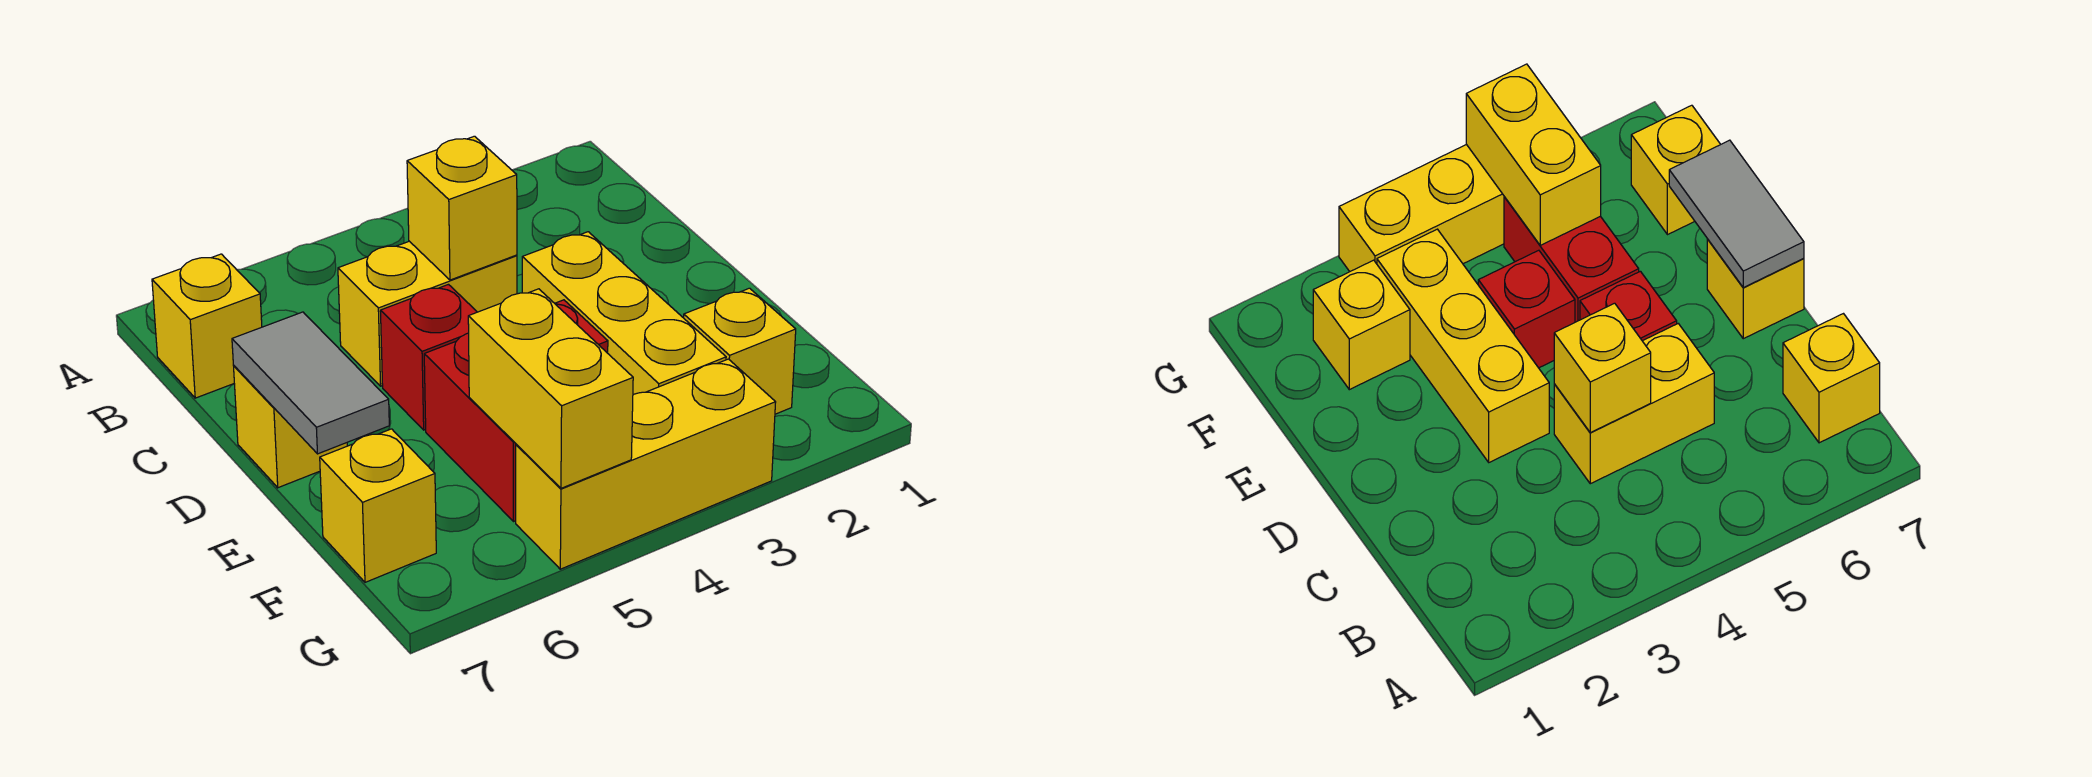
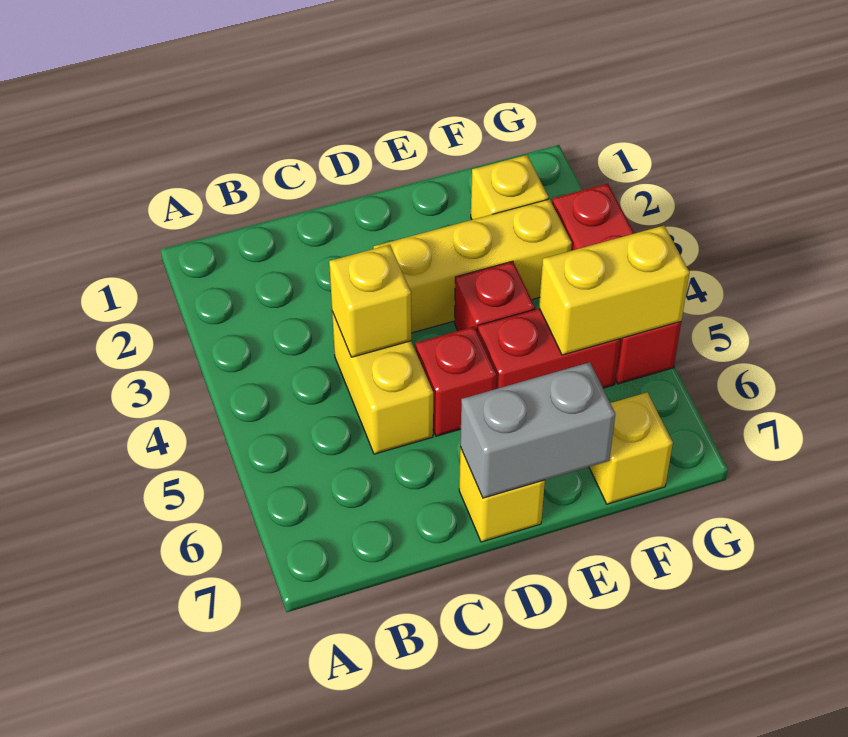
yellow 1x1 brick [152,254,262,398] -> none
grey 1x2 tile [232,312,389,454] -> grey 1x2 brick [460,362,615,498]
yellow 1x3 brick [516,359,776,569] -> red 1x3 brick [552,184,681,384]

